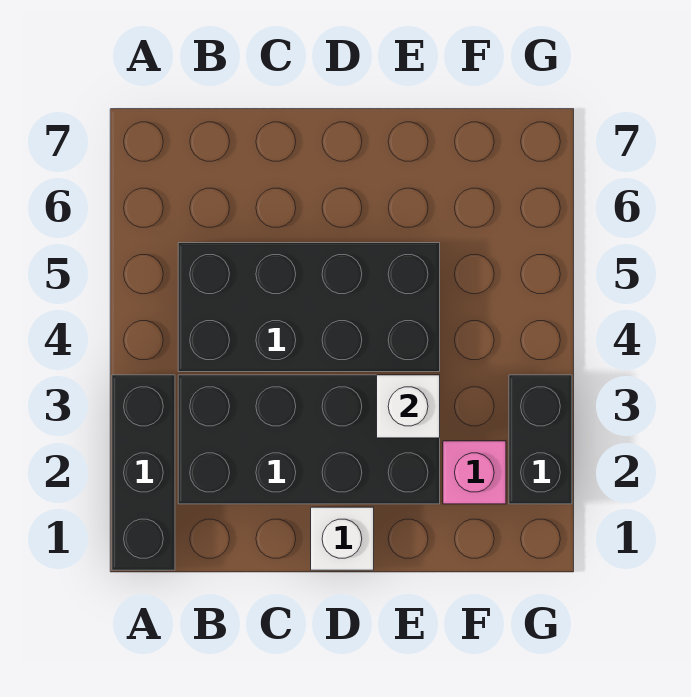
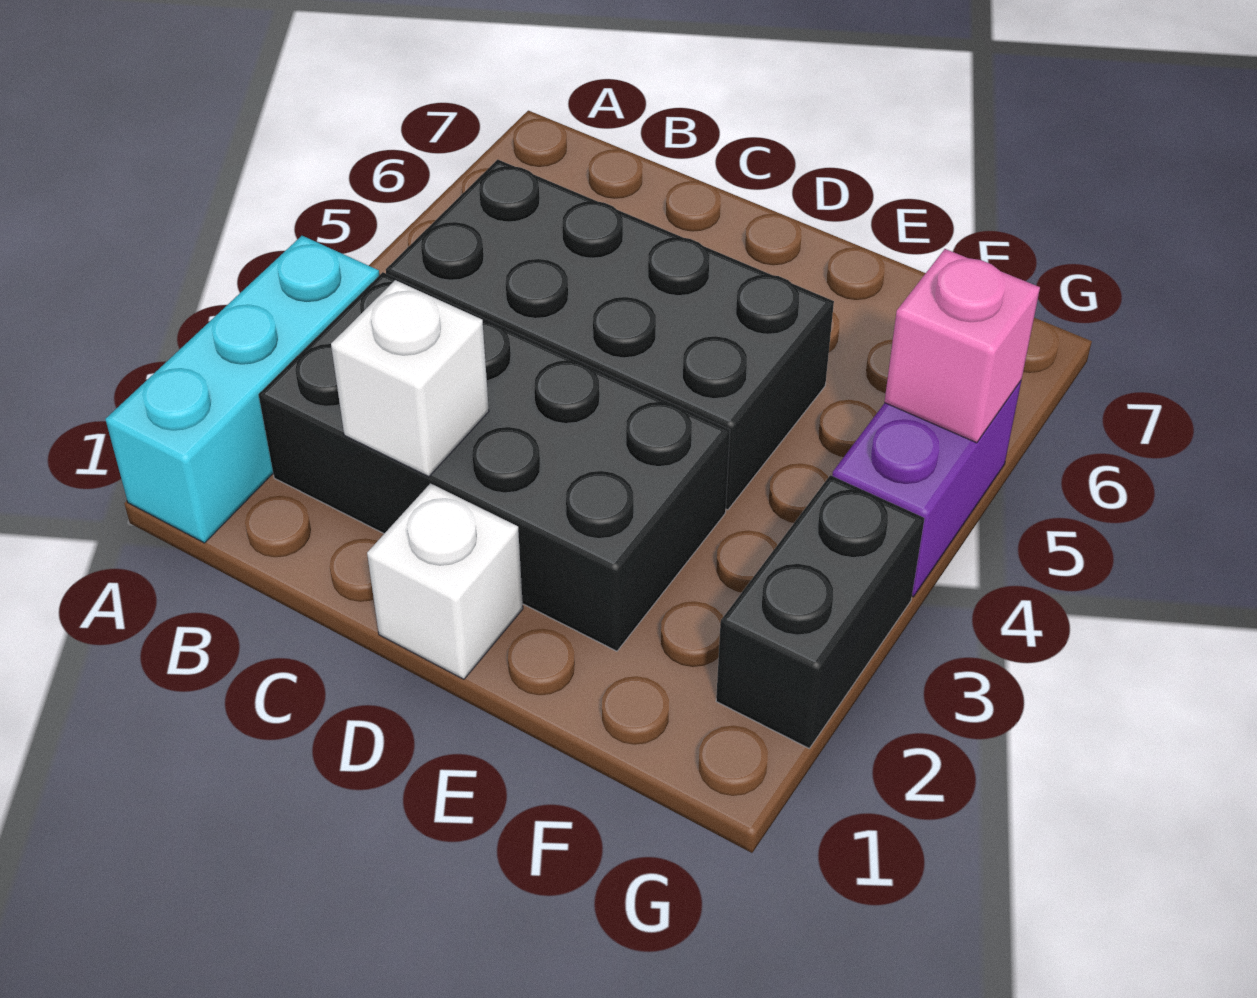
black 1x3 brick [112,375,175,570] -> cyan 1x3 brick [105,236,379,543]
white 1x1 brick [377,375,440,438] -> white 1x1 brick moved to [331,280,489,477]
pink 1x1 brick [443,441,506,504] -> pink 1x1 brick moved to [884,249,1040,443]
none -> purple 1x2 brick [832,381,1021,597]

